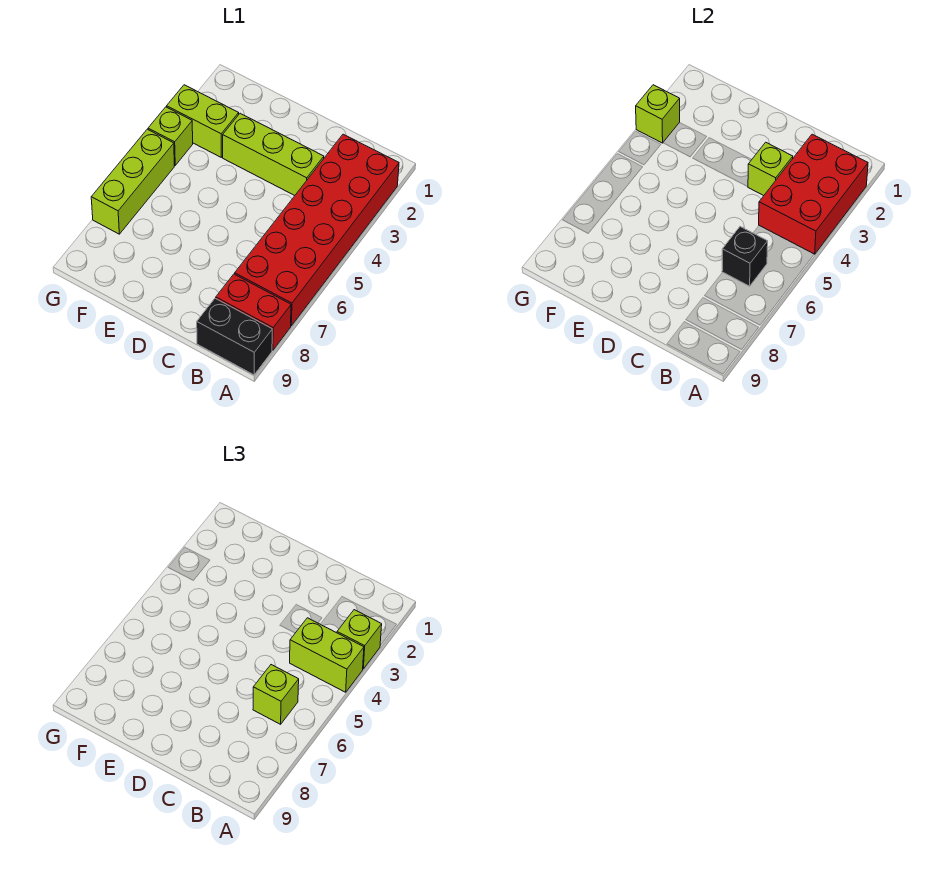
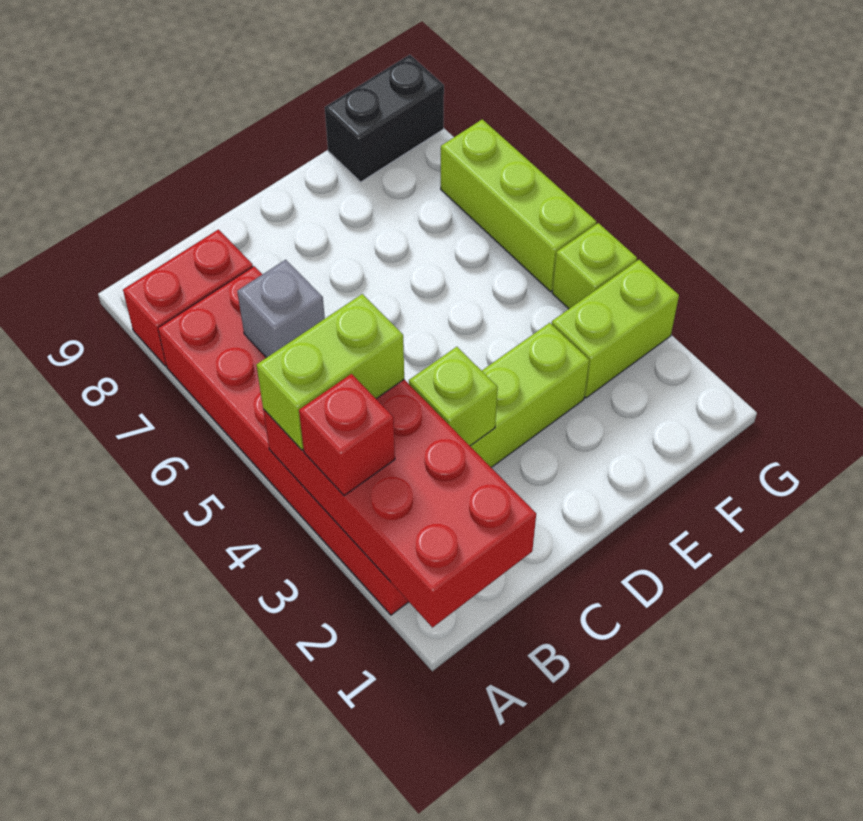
red 2x3 brick [759,134,868,254] -> red 2x4 brick [263,380,536,627]
lime 1x1 brick [337,610,382,669] -> red 1x1 brick [299,374,395,496]
black 1x2 brick [197,298,272,375] -> black 1x2 brick moved to [325,55,444,182]
black 1x1 brick [722,227,768,286] -> grey 1x1 brick [237,260,325,358]
lime 1x1 brick [253,665,299,724] -> none
lime 1x1 brick [636,85,680,143] -> none

